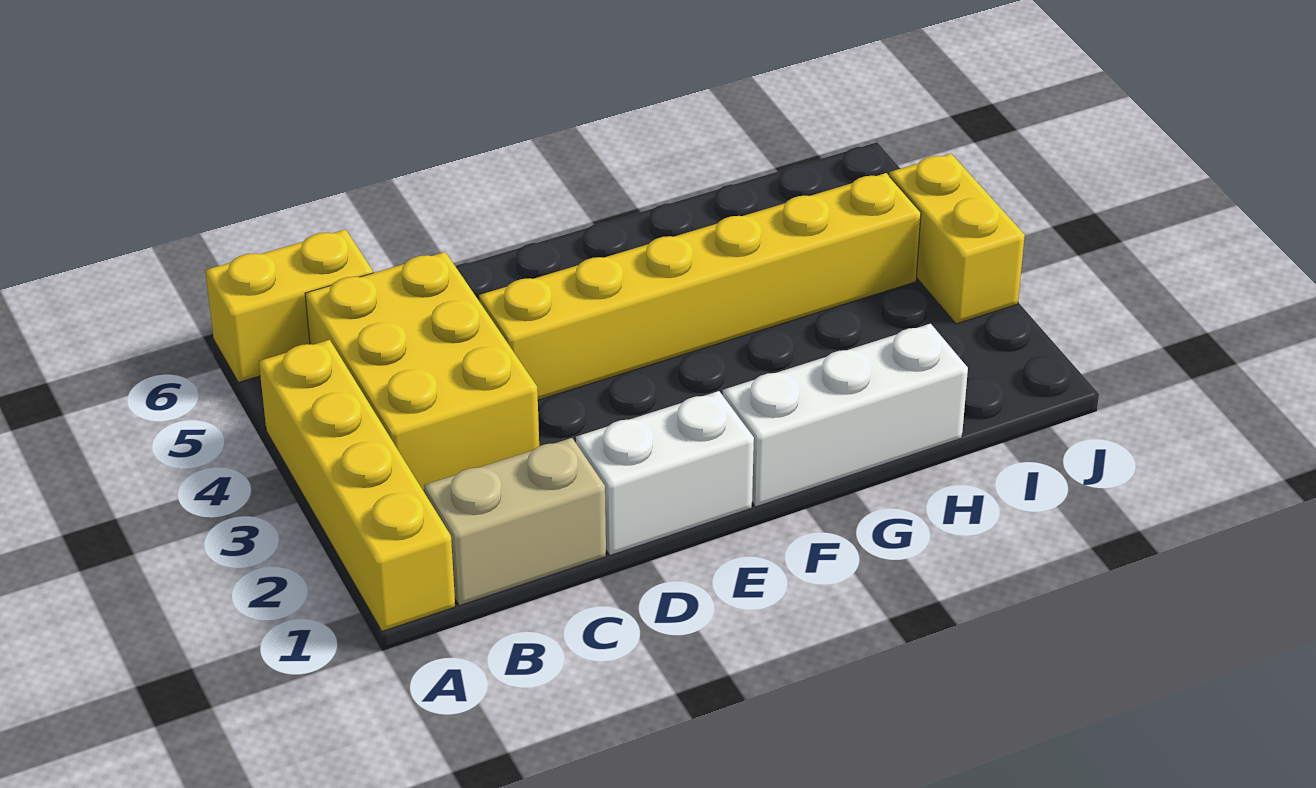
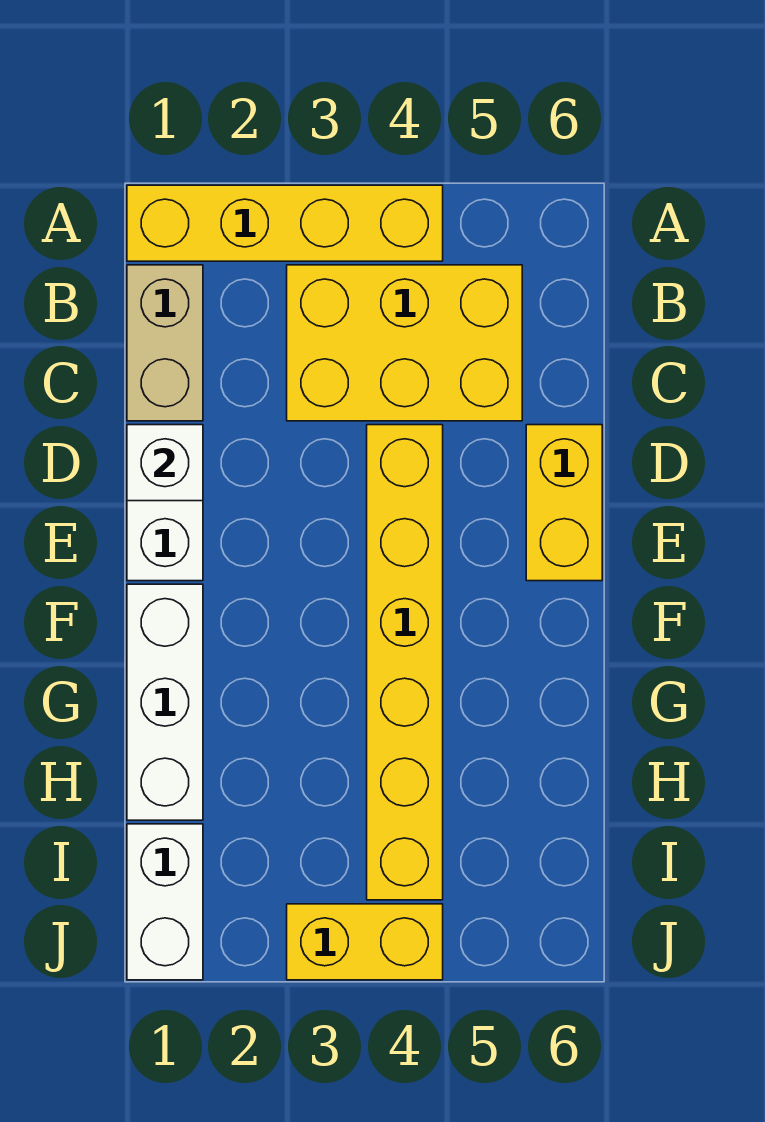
yellow 1x2 brick [205,229,373,382] -> yellow 1x2 brick moved to [526,425,602,581]
none -> white 1x1 brick [127,425,203,501]
none -> white 1x2 brick [127,824,203,980]

